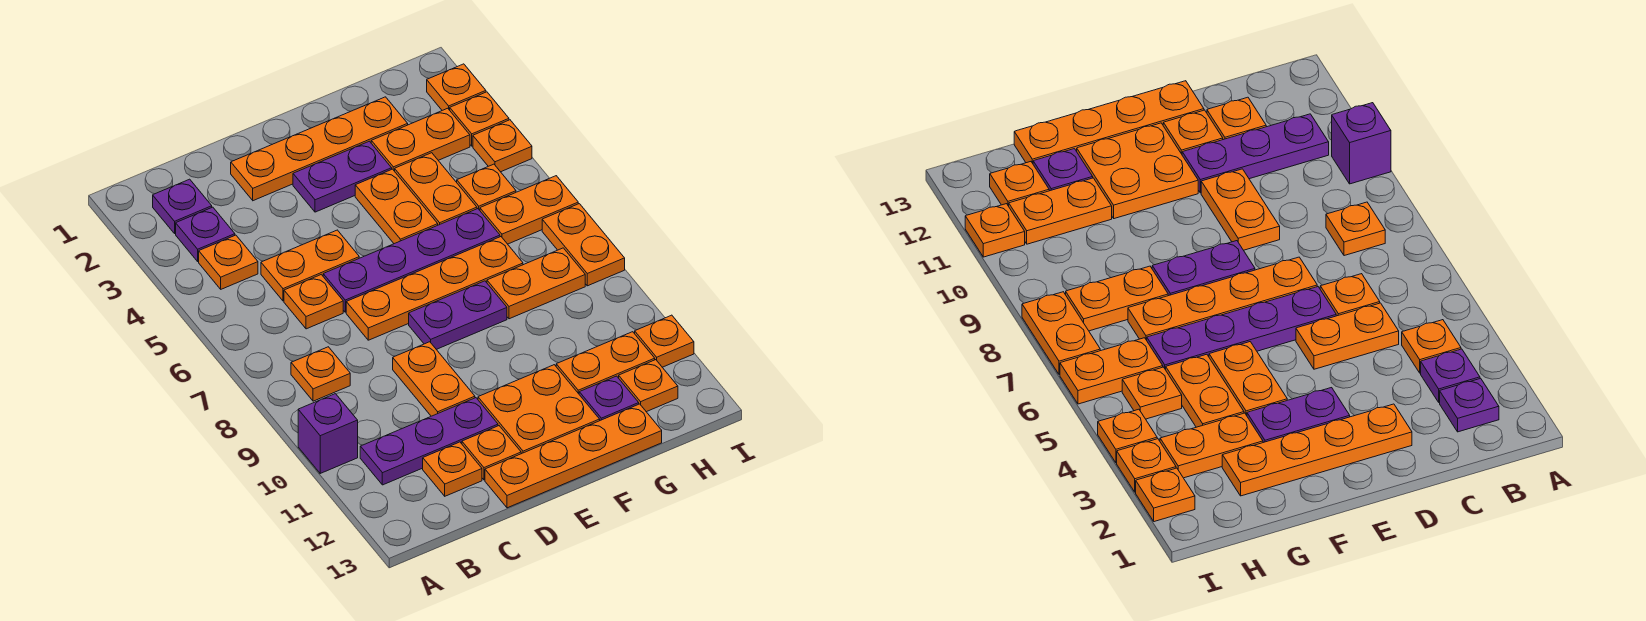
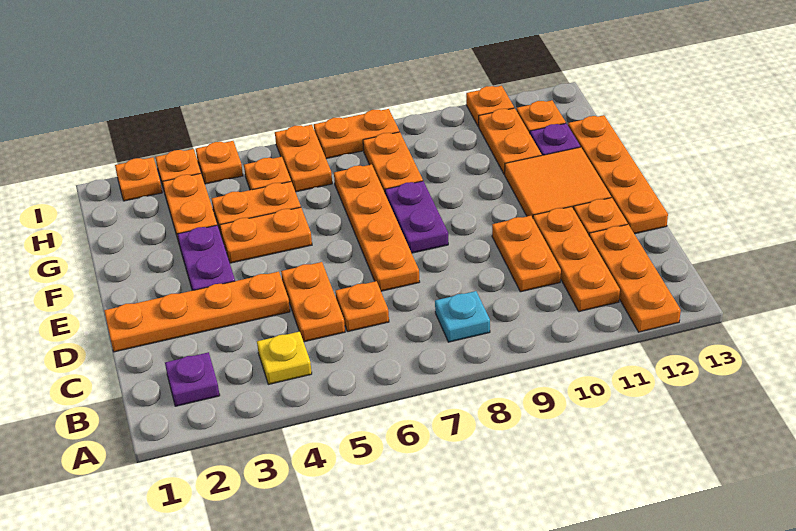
purple 1x1 brick [298,394,358,473] -> none
purple 1x1 plate [176,207,235,261] -> none
orange 1x1 plate [199,235,258,289] -> yellow 1x1 plate [257,331,312,384]
orange 1x1 plate [291,347,350,401] -> cyan 1x1 plate [435,291,490,342]
purple 1x3 plate [360,398,498,485] -> orange 1x3 plate [533,207,620,312]
orange 1x1 plate [423,442,482,496] -> orange 1x3 plate [589,224,681,332]
orange 1x4 plate [231,97,408,201] -> orange 1x4 plate turned to [104,272,290,352]
purple 1x4 plate [323,209,500,312] -> none
orange 1x2 plate [393,342,475,416] -> orange 1x2 plate turned to [492,216,561,292]
orange 2x2 plate [478,365,600,454] -> orange 2x2 tile [505,147,611,218]

